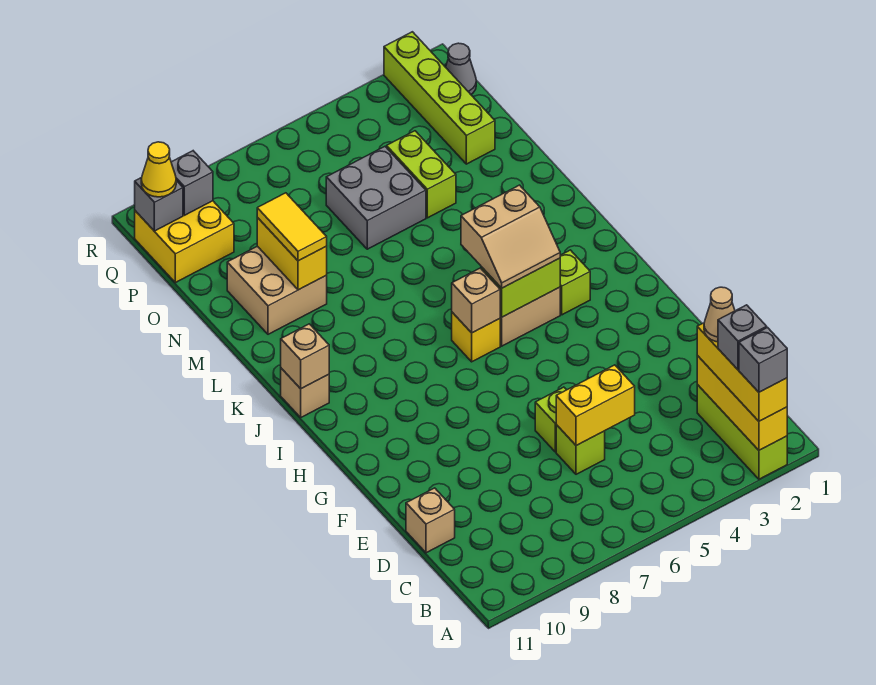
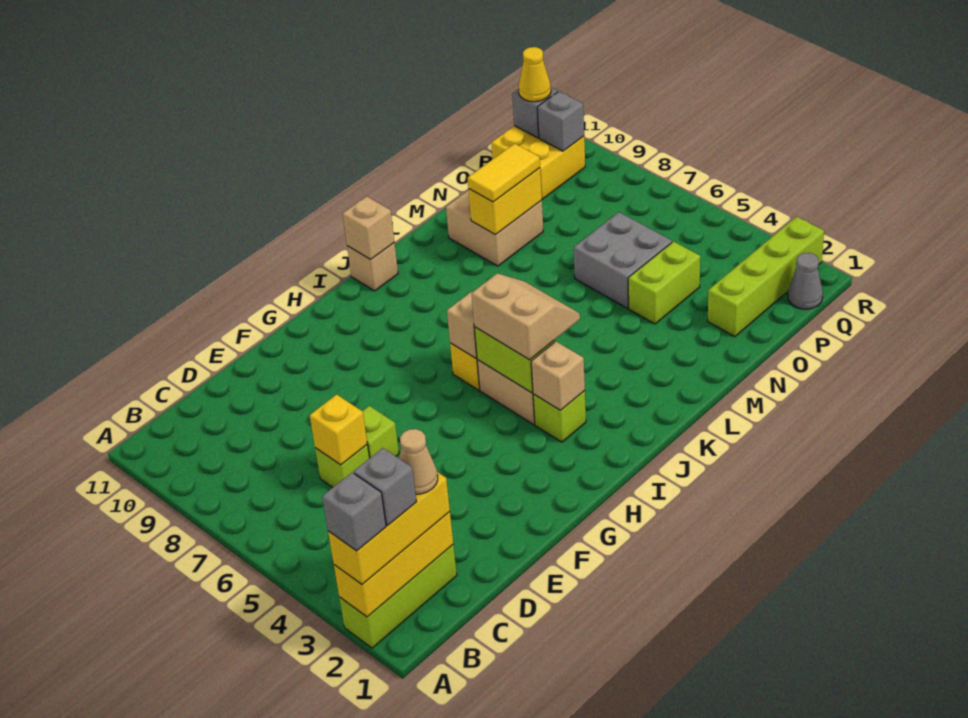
yellow 1x2 brick [556,365,635,446] -> yellow 1x1 brick [309,394,367,465]
tan 1x1 brick [406,488,455,553] -> tan 1x1 brick moved to [531,341,585,410]
tan 2x2 slope [461,185,560,288] -> tan 2x2 slope turned to [471,273,580,360]

